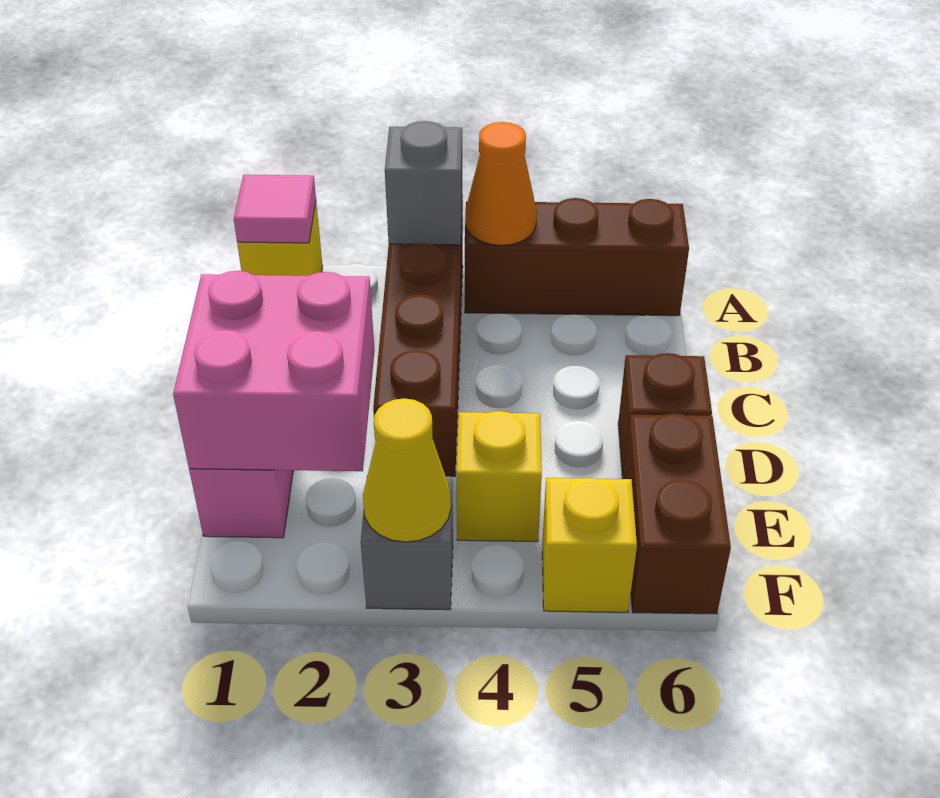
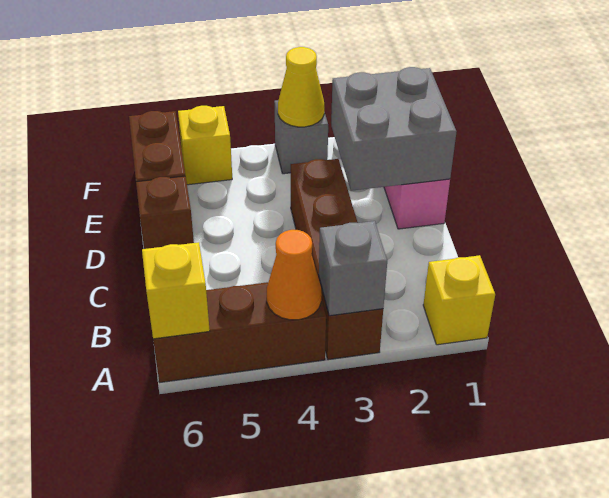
pink 1x1 tile [234,175,316,243] -> none
pink 2x2 brick [173,271,375,471] -> grey 2x2 brick [331,67,457,191]
yellow 1x1 brick [457,411,542,542] -> yellow 1x1 brick moved to [142,242,210,339]

